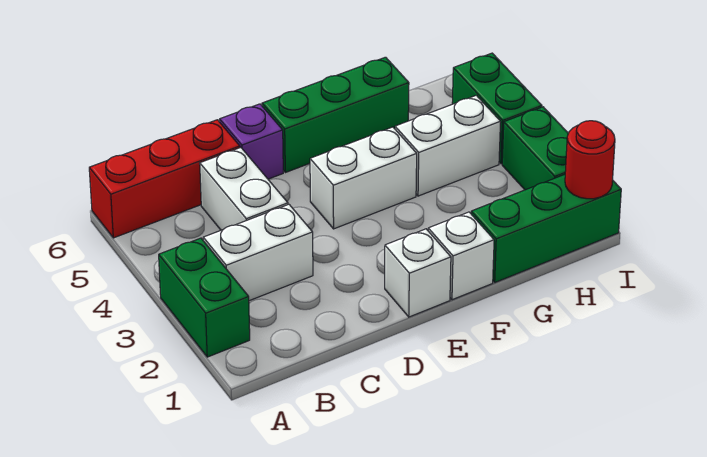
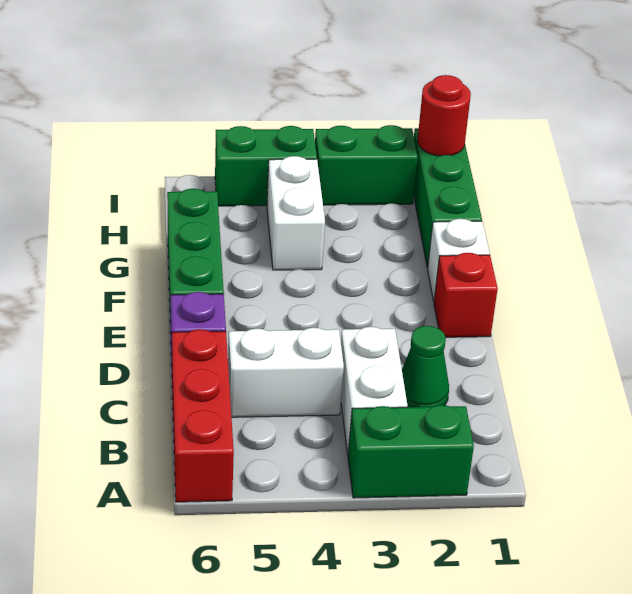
none -> green 1x1 cone [402,326,449,407]
white 1x1 brick [385,229,451,317] -> red 1x1 brick [434,253,498,337]
white 1x2 brick [310,127,417,229] -> none

